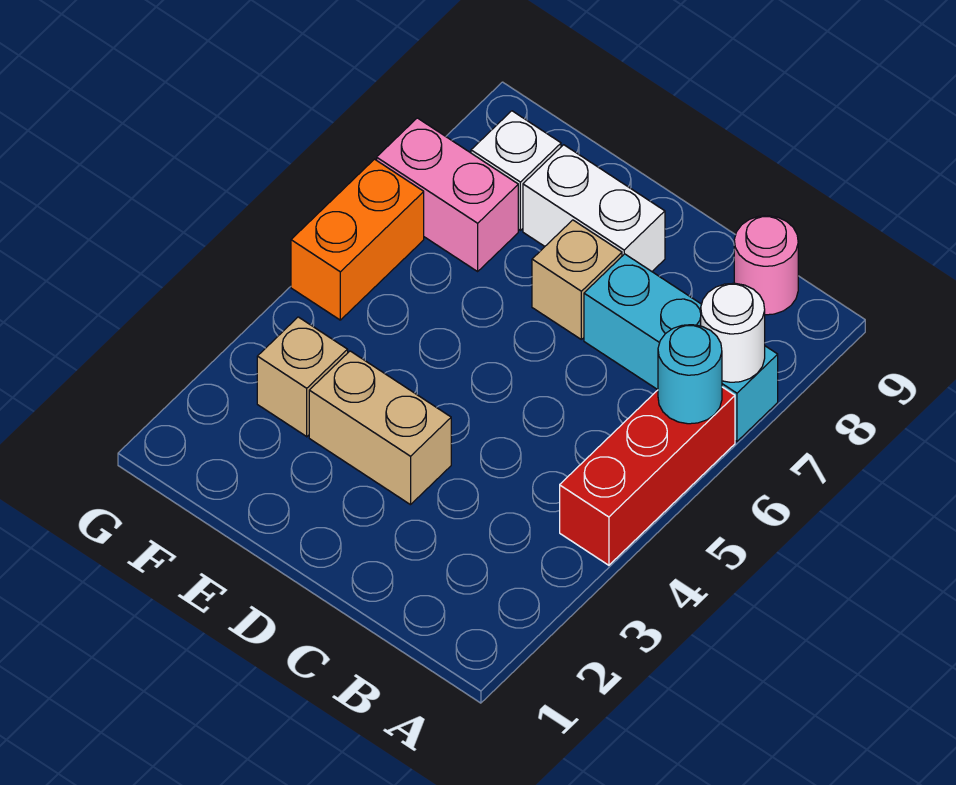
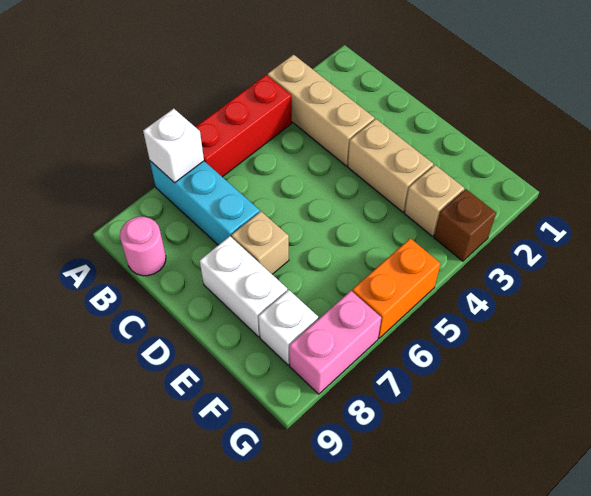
none -> tan 1x3 brick [268,55,374,166]
cyan 1x1 round brick [658,325,722,424] -> none
white 1x1 round brick [701,283,765,382] -> white 1x1 brick [143,109,204,183]
pink 1x2 brick [377,118,518,271] -> pink 1x2 brick turned to [289,291,381,394]
none -> brown 1x1 brick [434,189,496,261]

